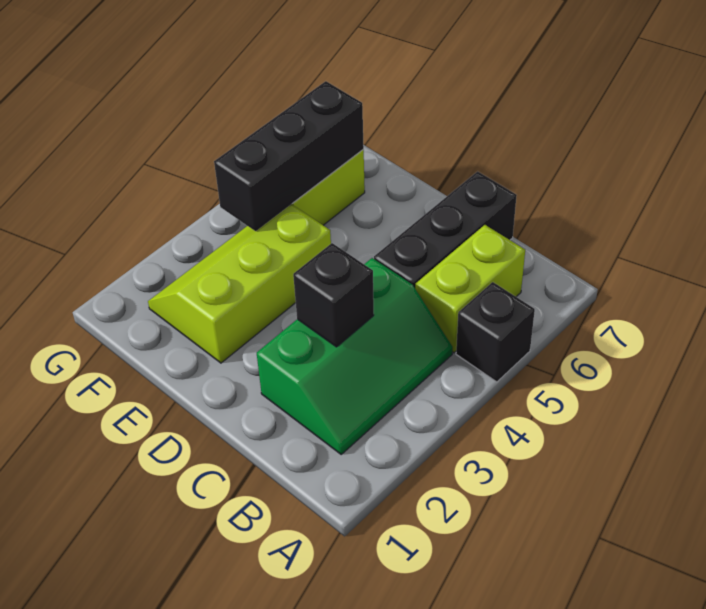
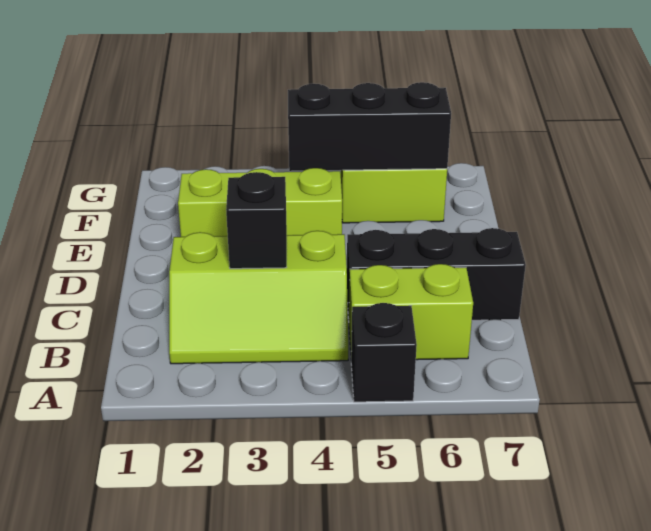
green 2x3 slope [257,258,453,454] -> lime 2x3 slope [169,231,348,364]

